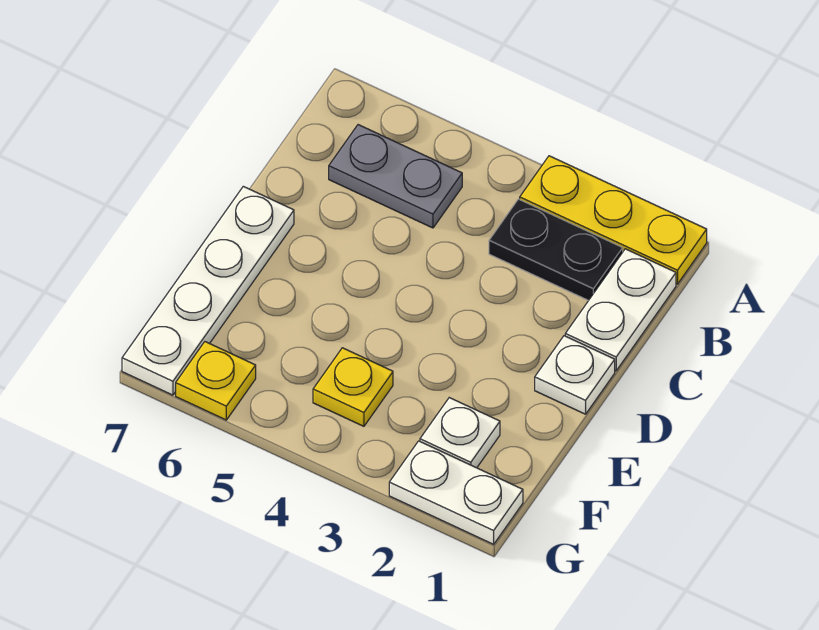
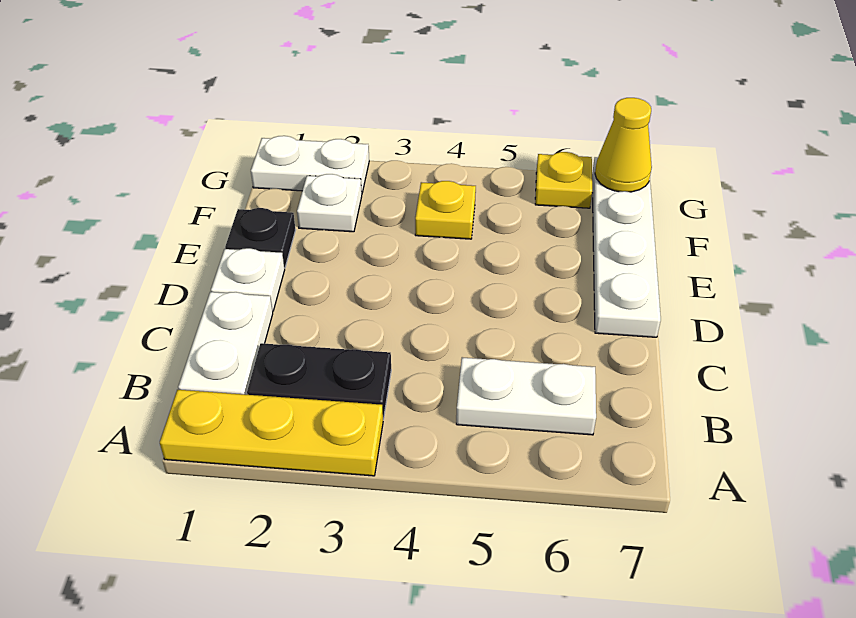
grey 1x2 plate [329,125,462,228] -> white 1x2 plate [456,357,596,435]
none -> black 1x1 plate [225,208,295,268]
none -> yellow 1x1 cone [595,98,652,192]

